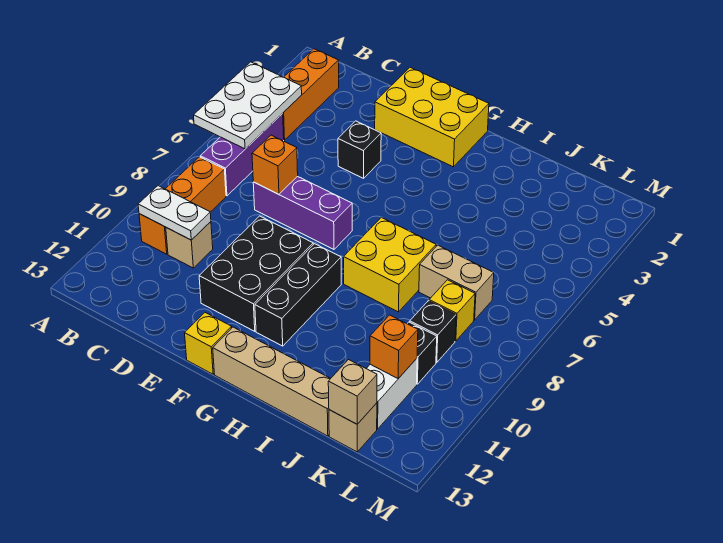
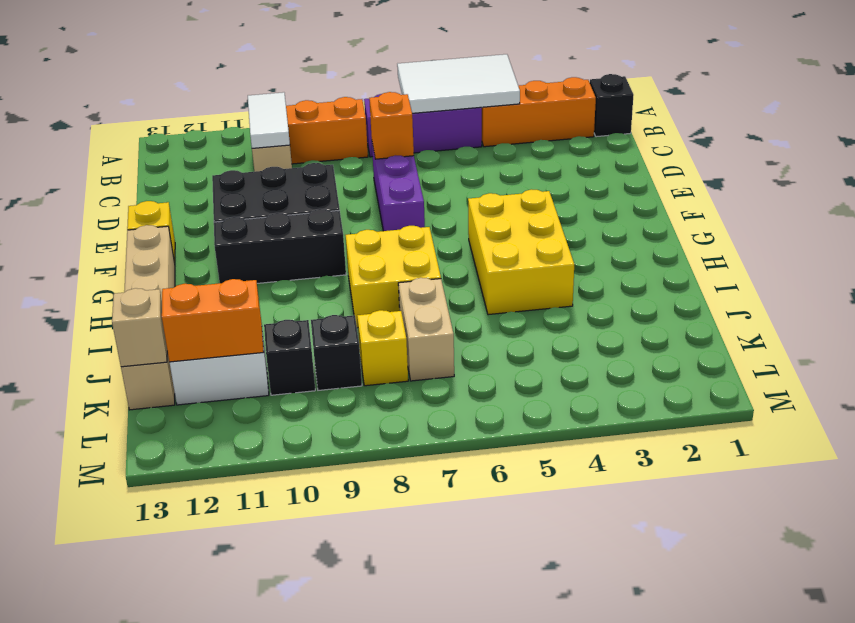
white 2x3 plate [194,62,302,149] -> white 2x3 tile [397,54,520,114]
white 1x2 plate [138,186,211,240] -> white 1x2 tile [248,92,290,148]
yellow 2x3 brick [375,67,489,167] -> yellow 2x3 brick moved to [468,189,574,315]
black 1x1 brick [338,121,381,178] -> black 1x1 brick moved to [590,74,634,137]
orange 1x1 brick [370,315,418,379] -> orange 1x2 brick [162,279,264,362]

